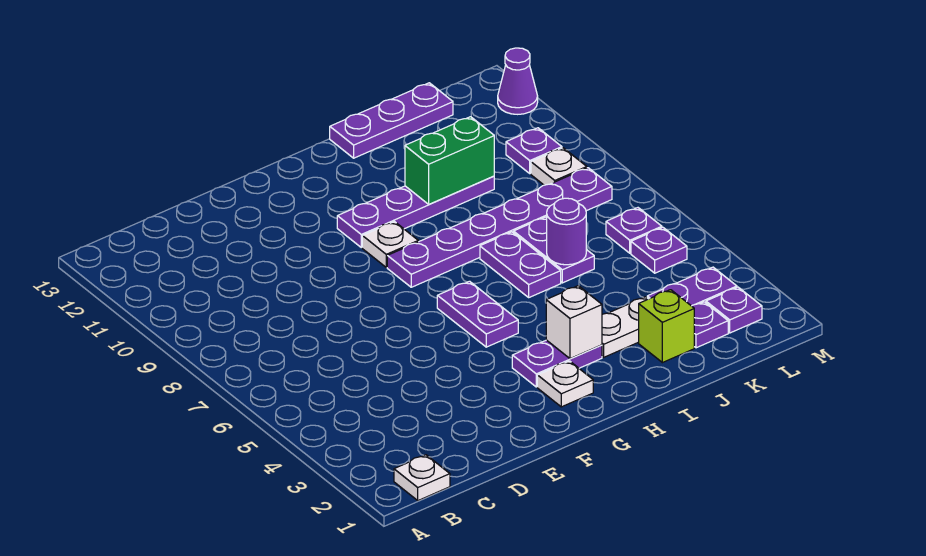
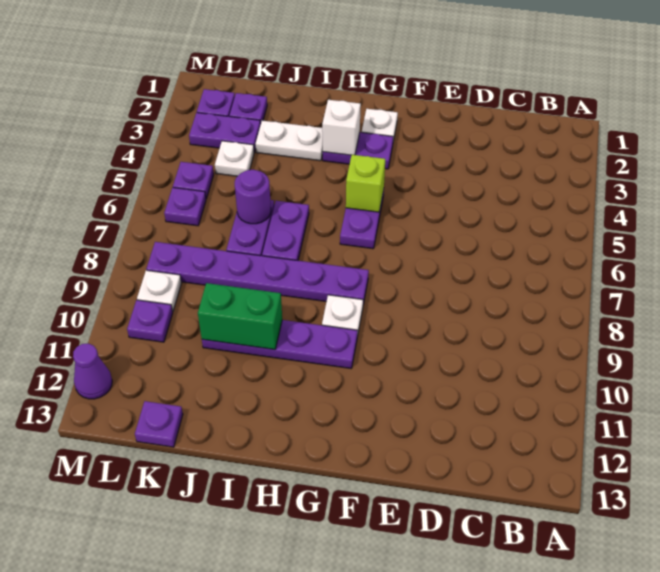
white 1x1 plate [394,455,450,501] -> white 1x1 plate moved to [215,141,254,176]
purple 1x3 plate [330,83,453,158] -> purple 1x1 plate [135,401,183,447]
lime 1x1 brick [639,290,694,363] -> lime 1x1 brick moved to [346,155,385,212]

